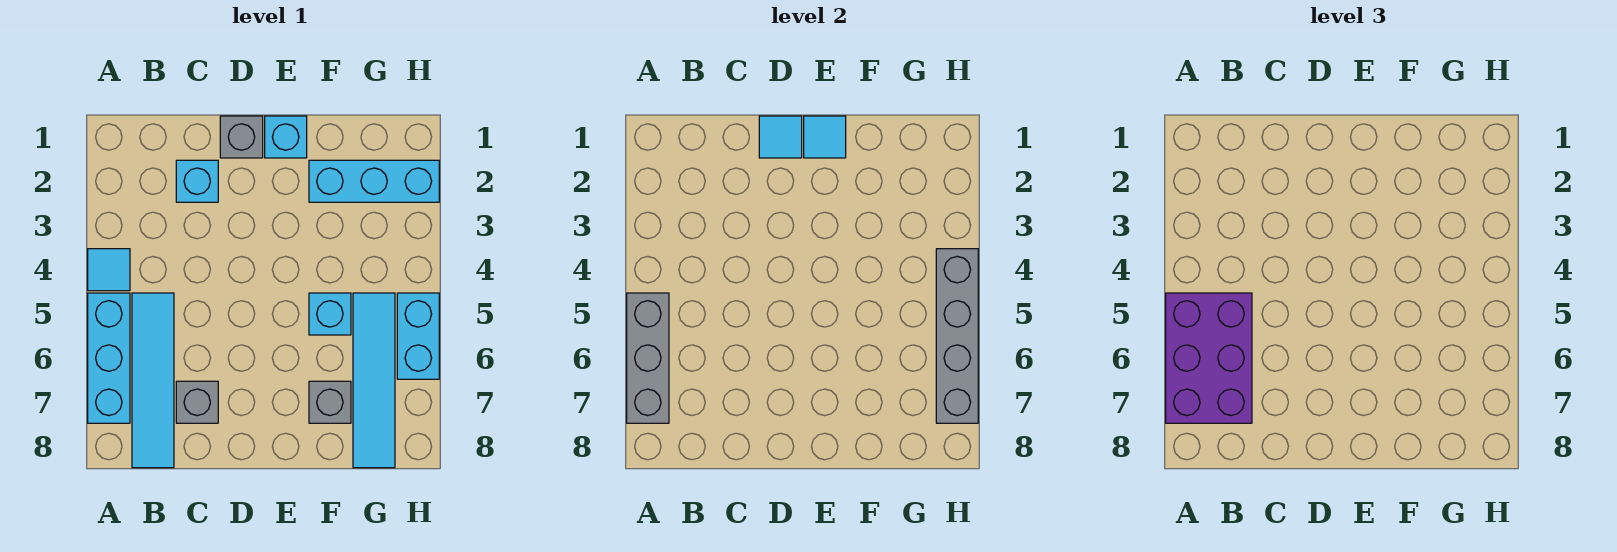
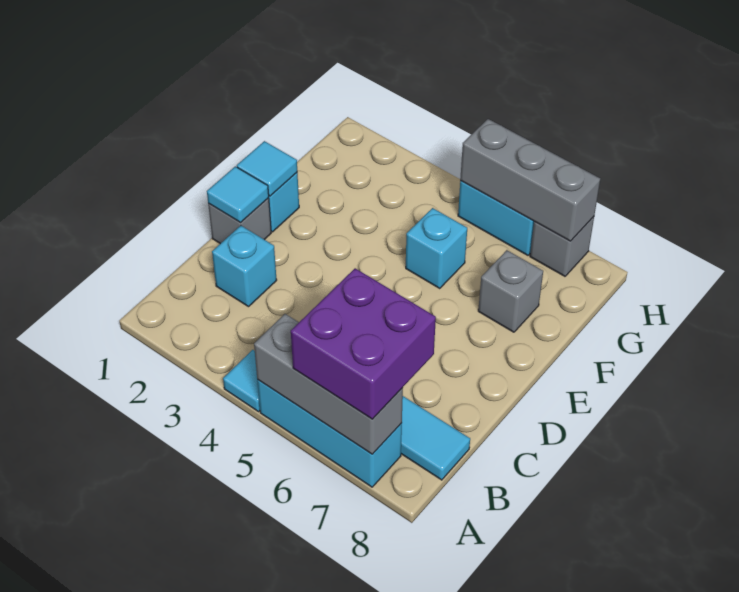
purple 2x3 brick [1166,293,1252,423] -> purple 2x2 brick [291,268,436,419]
grey 1x1 brick [176,381,218,423] -> grey 1x1 brick moved to [530,217,594,276]
cyan 1x3 brick [309,160,439,202] -> none
cyan 1x4 tile [353,293,395,468] -> none
grey 1x4 brick [936,249,978,423] -> grey 1x3 brick [460,119,600,241]

